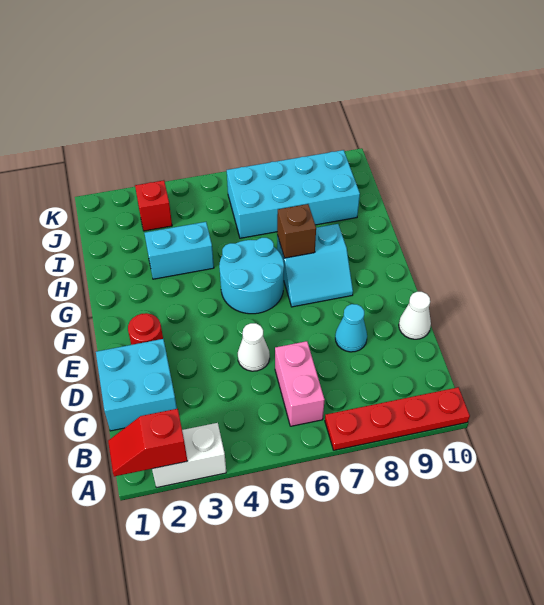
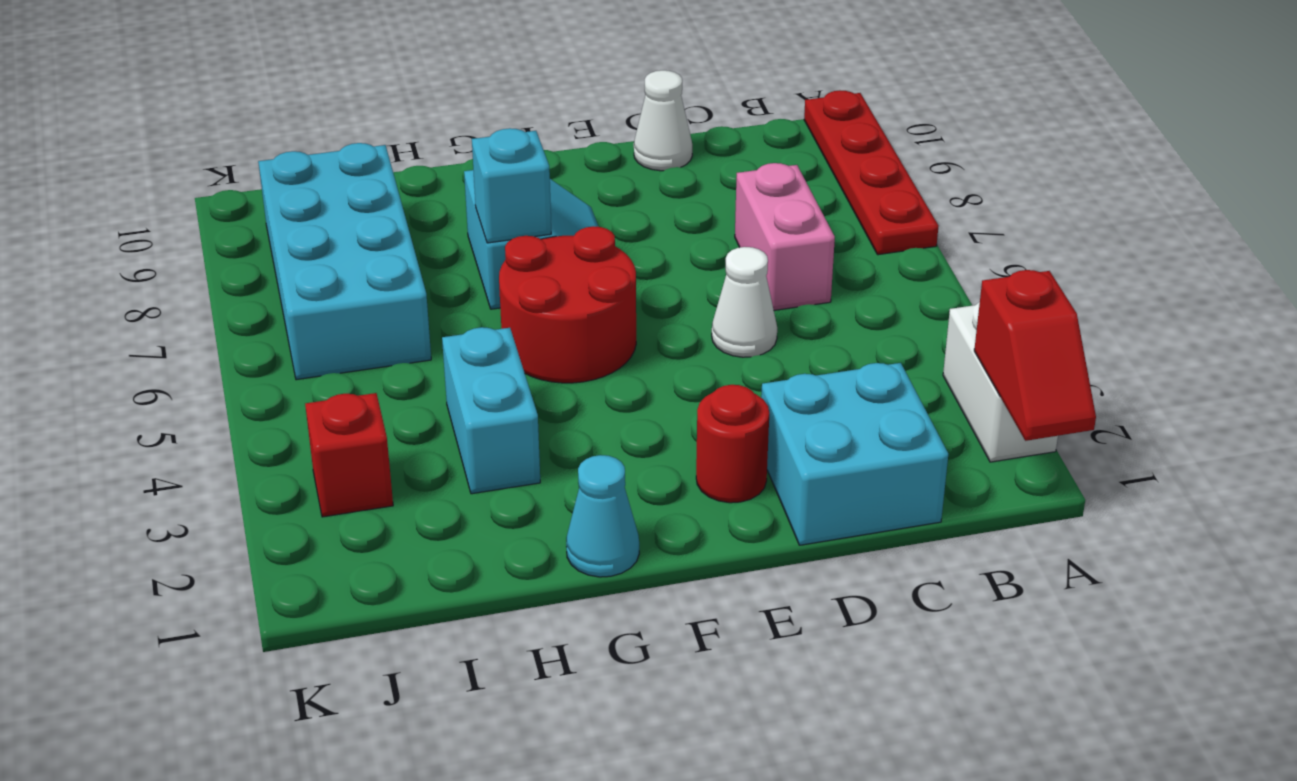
pink 1x2 brick [275,341,325,426] -> pink 1x2 brick turned to [735,163,835,310]
cyan 1x1 cone [335,304,367,352] -> cyan 1x1 cone moved to [566,455,639,577]
cyan 2x2 round brick [219,238,284,314] -> red 2x2 round brick [499,226,636,383]
brown 1x1 brick [277,204,316,258] -> cyan 1x1 brick [472,128,551,243]

